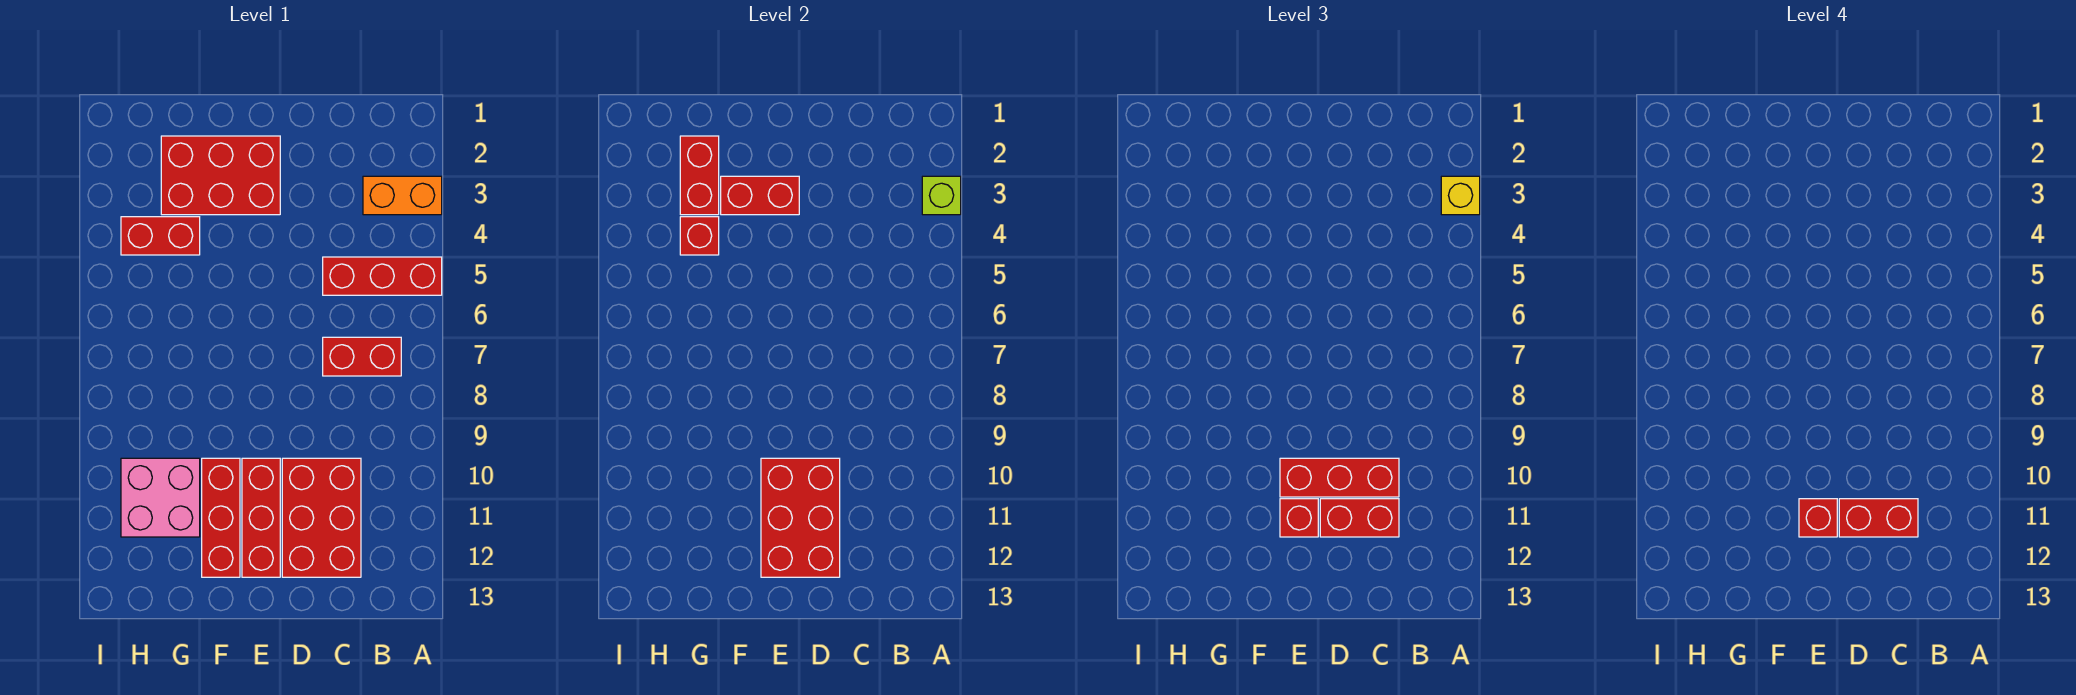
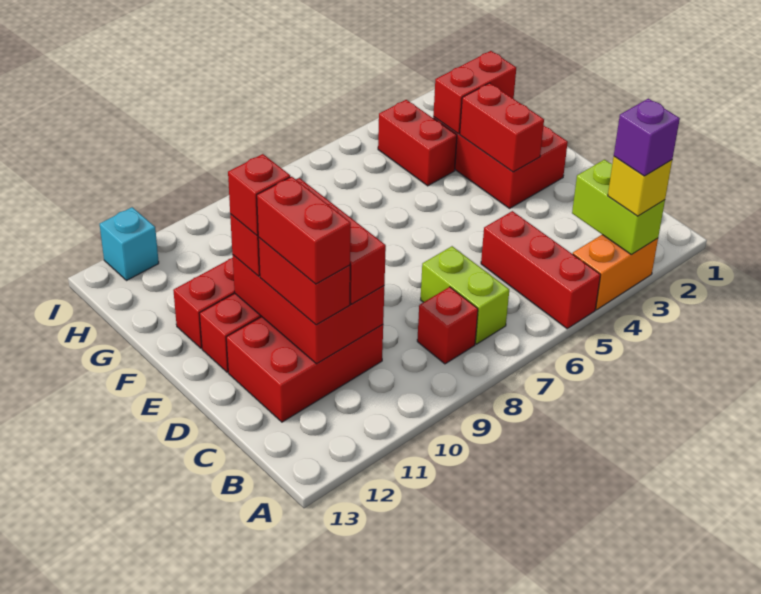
orange 1x2 brick [363,176,442,215] -> orange 1x2 brick turned to [573,235,658,310]
lime 1x1 brick [922,176,961,215] -> lime 1x2 brick [572,160,665,255]
none -> purple 1x1 brick [614,99,680,176]
red 1x2 brick [323,337,401,376] -> lime 1x2 brick [420,246,509,344]
red 2x3 brick [761,458,840,577] -> red 2x3 brick turned to [233,255,384,364]
red 1x1 brick [680,217,719,255] -> red 1x1 brick moved to [417,287,478,364]
pink 2x2 brick [121,458,200,537] -> none
none -> cyan 1x1 brick [100,207,159,281]

